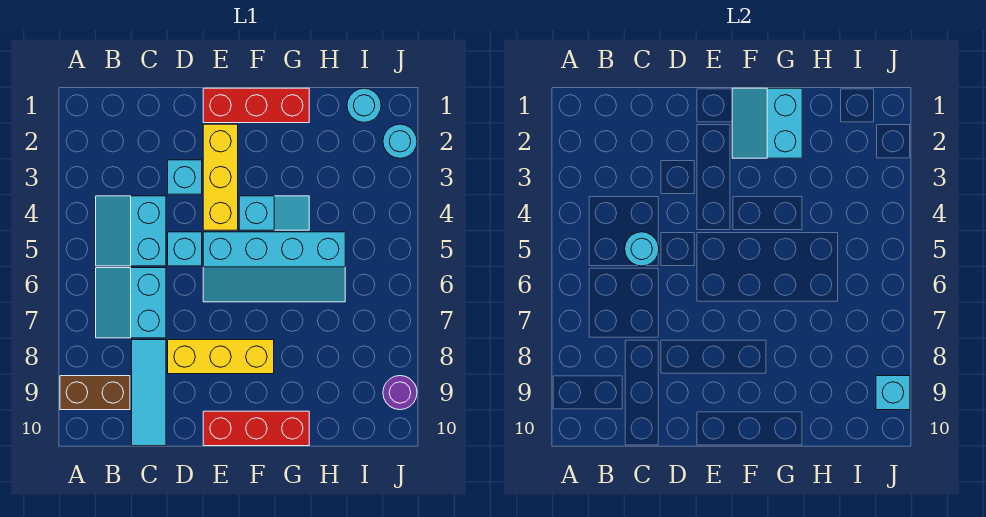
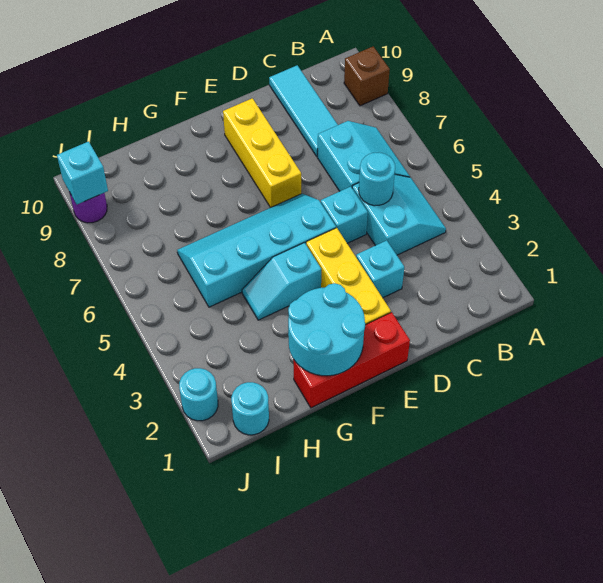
brown 1x2 brick [60,376,130,410] -> brown 1x1 brick [344,46,390,106]
yellow 1x3 brick [168,340,274,374] -> yellow 1x3 brick turned to [223,98,301,208]
red 1x3 brick [203,411,309,446] -> none
cyan 2x2 slope [732,88,802,158] -> cyan 2x2 round brick [288,283,365,376]

